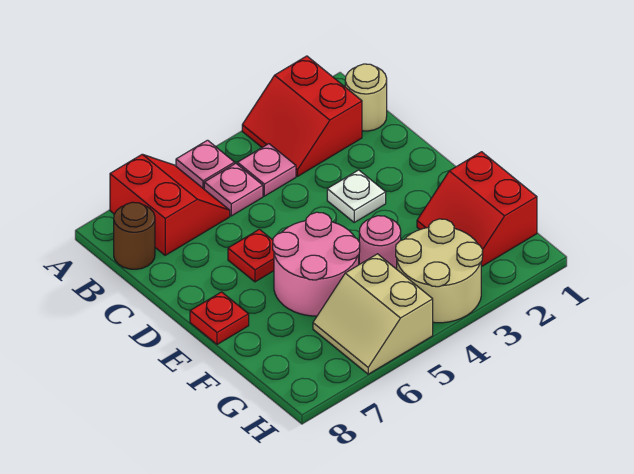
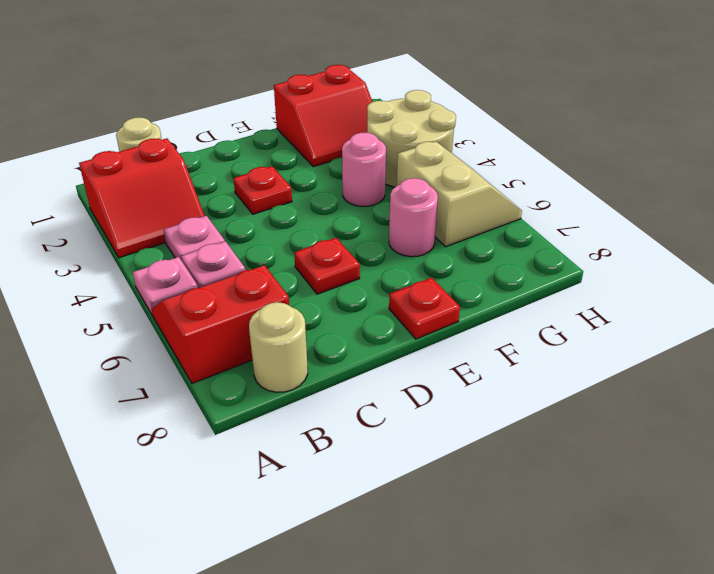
brown 1x1 round brick [114,202,155,269] -> tan 1x1 round brick [249,302,308,392]
white 1x1 plate [327,170,386,222] -> red 1x1 plate [233,166,292,214]
pink 2x2 round brick [273,212,360,316] -> pink 1x1 round brick [389,178,438,257]
tan 2x2 slope [313,254,433,374] -> tan 2x2 slope turned to [397,141,522,247]

